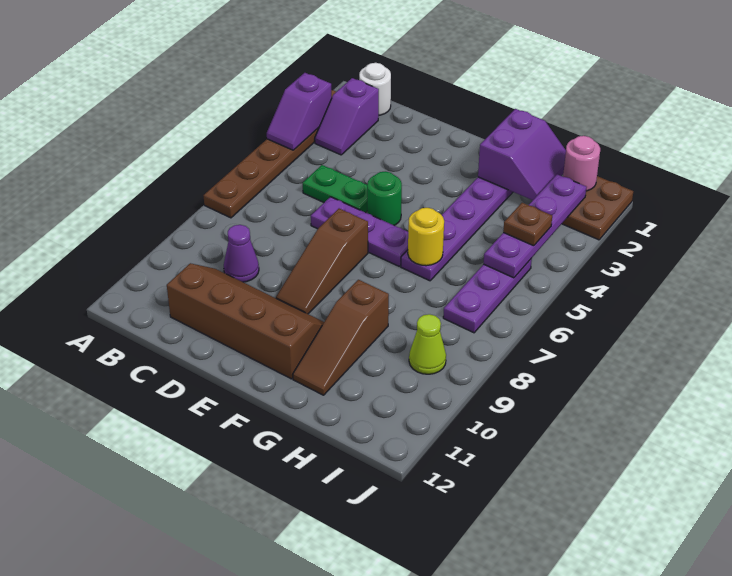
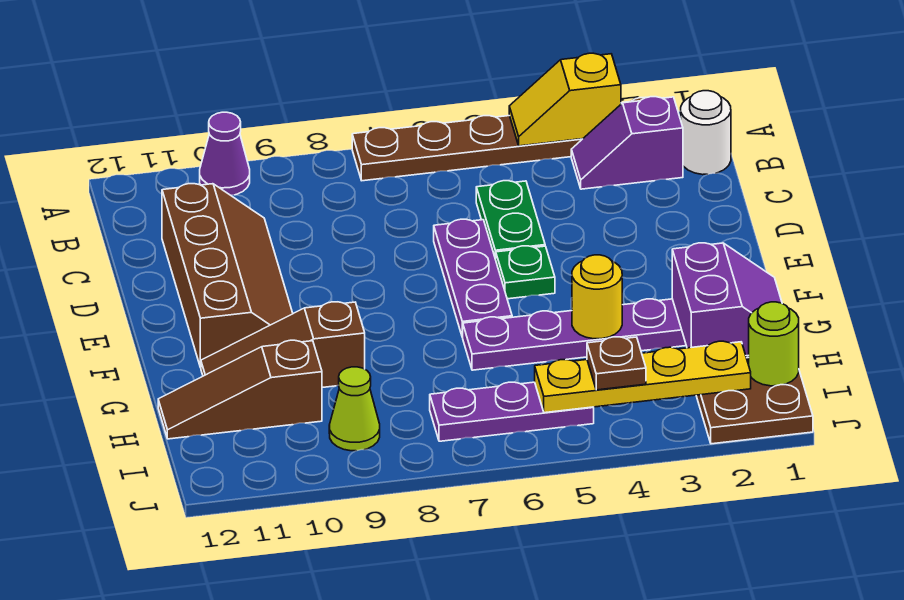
purple 1x2 slope [267,73,332,150] -> yellow 1x2 slope [509,53,621,146]
purple 1x1 cone [224,225,259,282] -> purple 1x1 cone moved to [200,112,250,195]
green 1x1 round brick [367,171,402,226] -> green 1x1 plate [496,246,555,299]
brown 1x3 slope [276,209,368,314] -> brown 1x3 slope moved to [158,340,322,439]
purple 2x2 slope [478,109,566,200] -> purple 2x2 slope turned to [672,243,782,356]
yellow 1x1 round brick [408,208,444,266] -> yellow 1x1 round brick moved to [572,255,622,339]
pink 1x1 round brick [563,136,600,191] -> lime 1x1 round brick [748,302,799,386]
purple 1x4 plate [484,174,587,278] -> yellow 1x4 plate [535,341,751,413]

